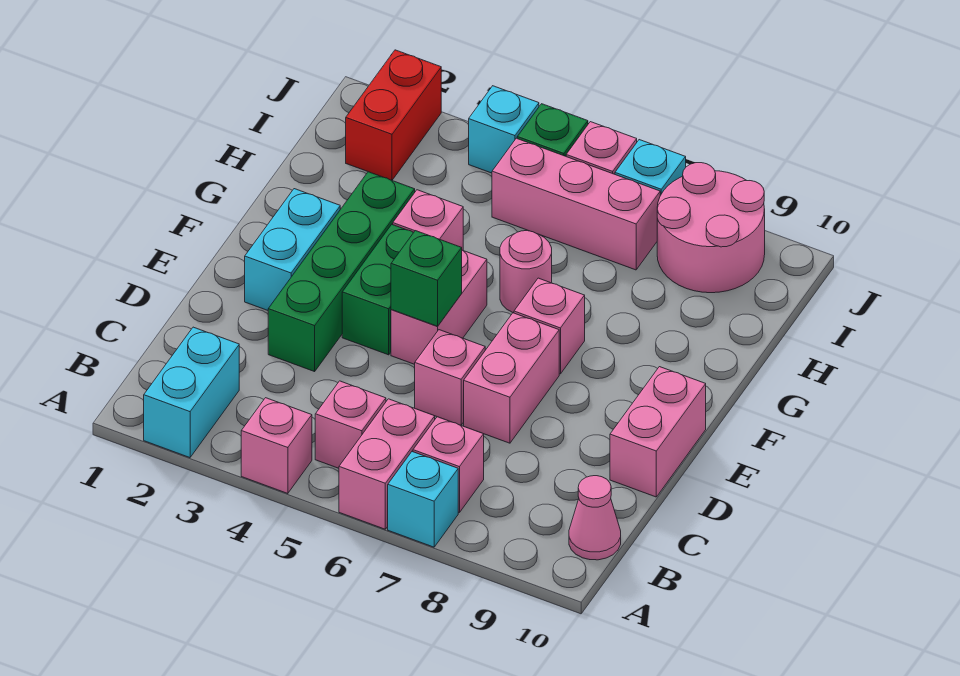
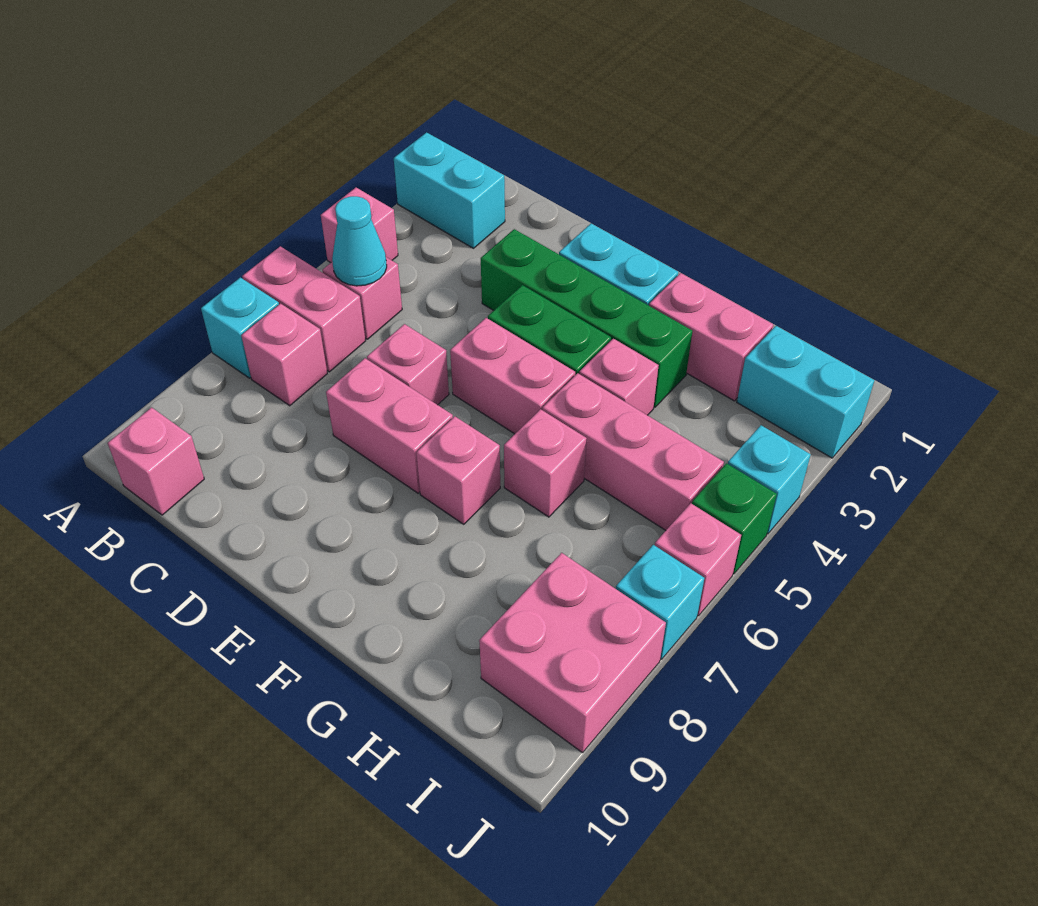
none -> cyan 1x1 cone [332,196,387,286]
pink 1x1 cone [569,476,621,560] -> pink 1x1 brick [108,407,204,515]
pink 1x2 brick [610,367,706,497] -> pink 1x2 brick moved to [649,273,773,401]
green 1x1 brick [391,231,462,326] -> none
pink 1x1 round brick [500,231,552,313] -> pink 1x1 brick [504,409,587,517]
red 1x2 brick [346,50,441,180] -> cyan 1x2 brick [737,326,874,458]
pink 1x3 brick [492,138,660,270] -> pink 1x3 brick turned to [542,373,724,530]
pink 2x2 round brick [657,163,765,293] -> pink 2x2 brick [479,553,666,753]

